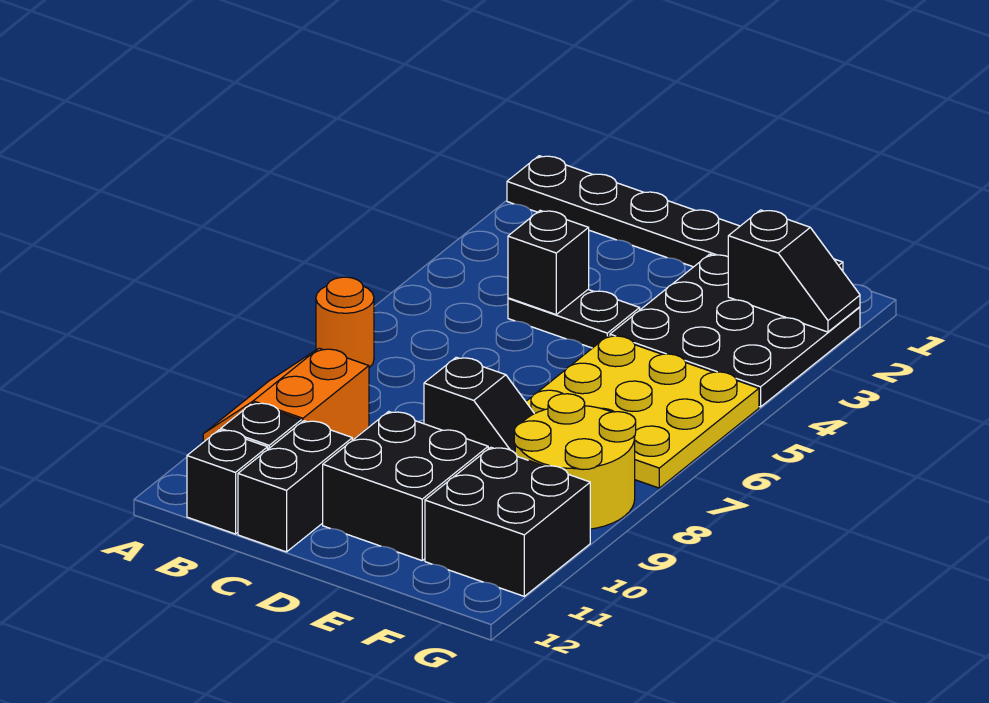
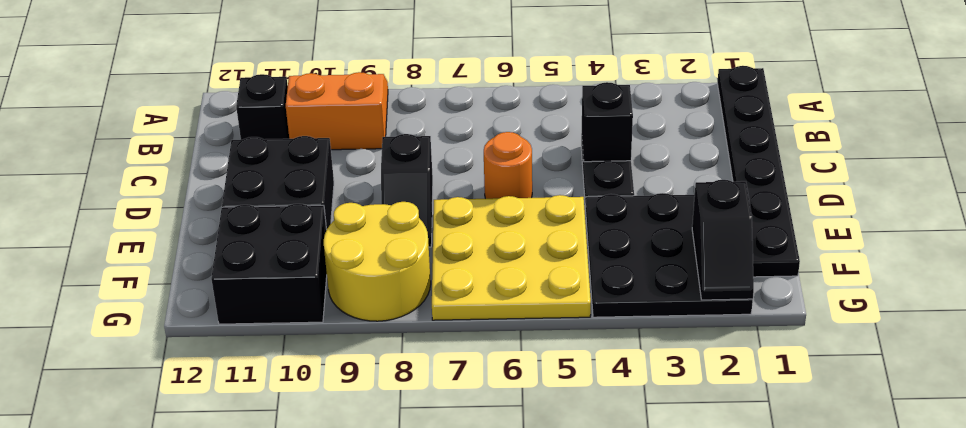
orange 1x1 round brick [316,277,374,368] -> orange 1x1 round brick moved to [484,132,532,199]
black 1x1 brick [187,430,268,534] -> none
black 1x2 brick [238,421,352,552] -> none

